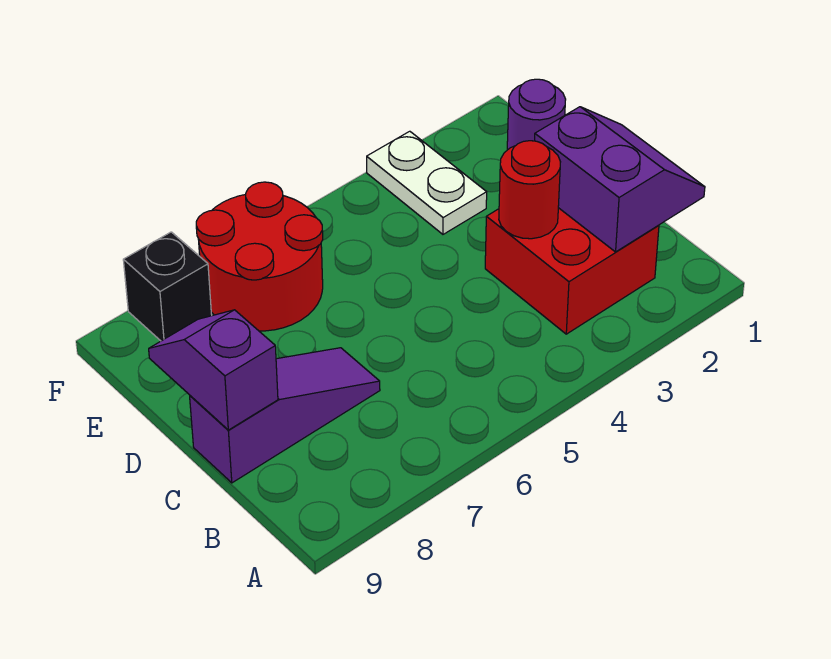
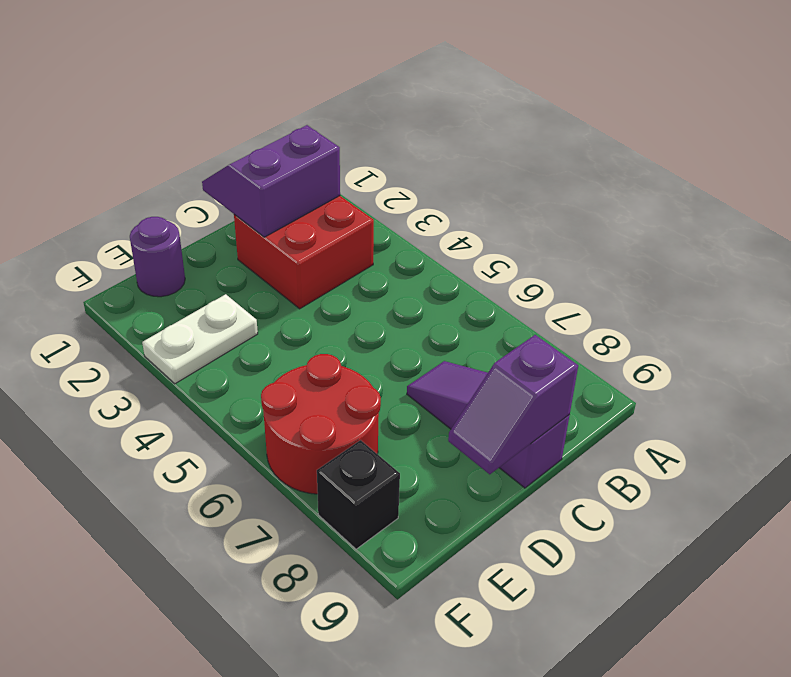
red 1x1 round brick [499,141,560,239] -> none

